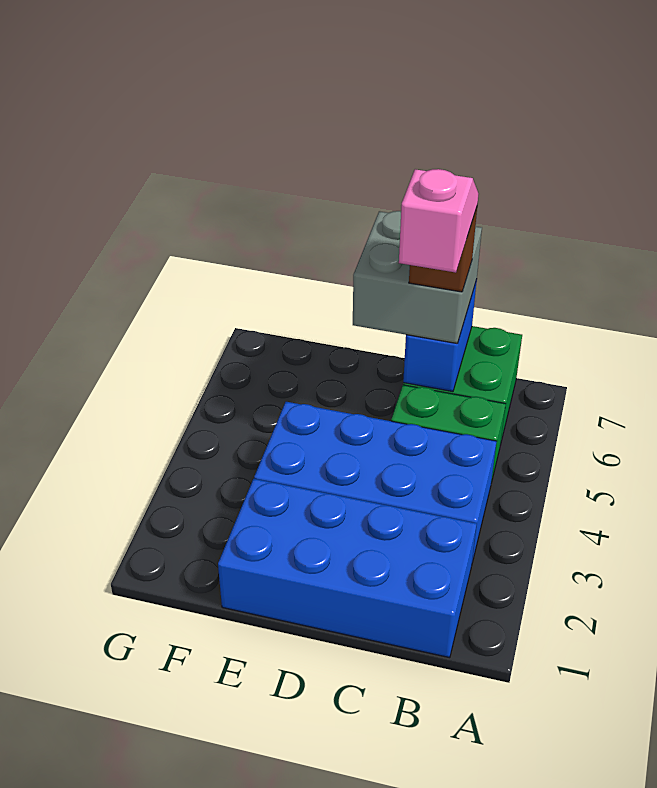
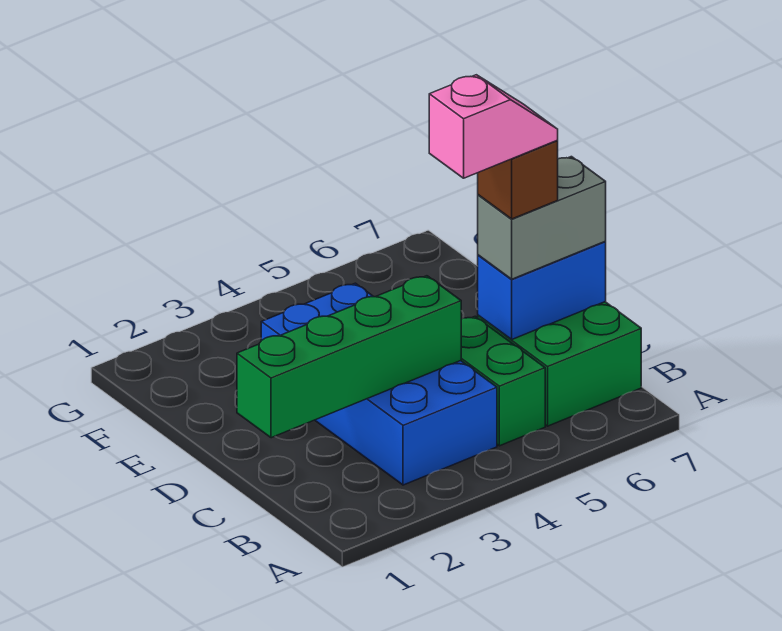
blue 2x4 brick [218,479,477,658] -> none
none -> green 1x4 brick [237,276,461,438]
grey 2x2 brick [353,211,482,344] -> grey 1x2 brick [478,157,606,279]

